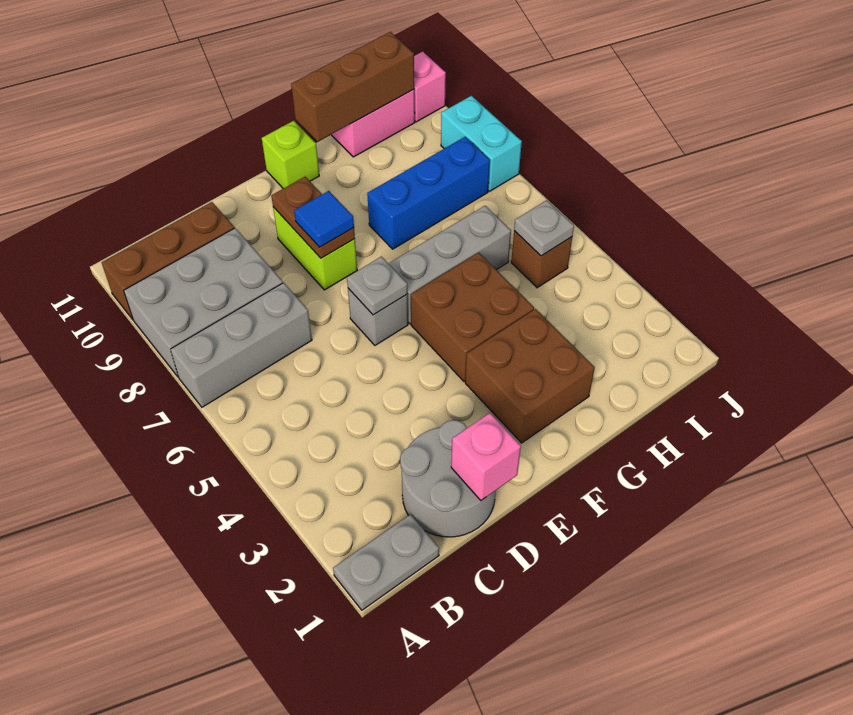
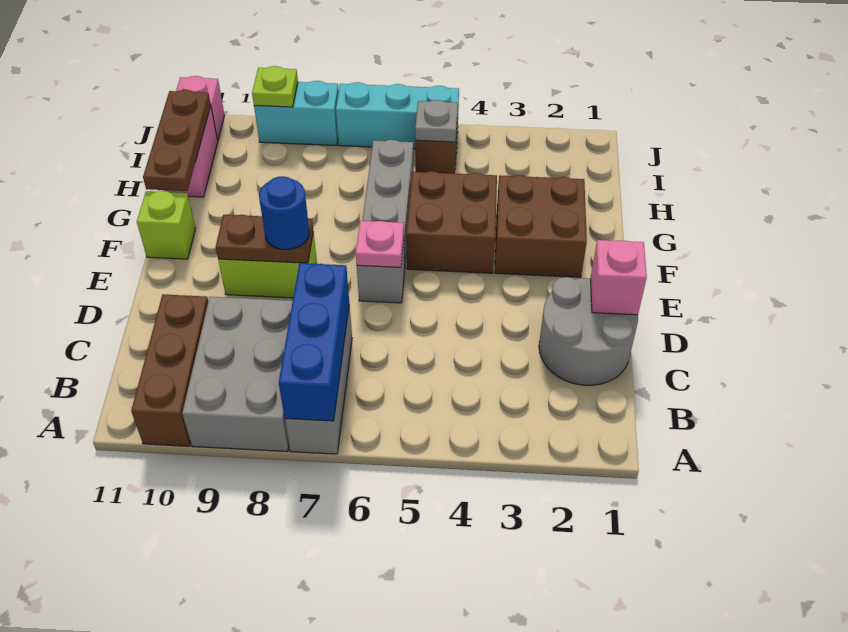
grey 1x2 plate [333,514,439,610] -> none
grey 1x1 plate [347,257,408,315] -> pink 1x1 plate [356,221,404,267]
blue 1x1 tile [294,191,354,247] -> blue 1x1 round brick [259,176,309,250]
blue 1x3 brick [367,137,490,249] -> blue 1x3 brick moved to [279,263,349,421]
brown 1x3 brick [291,32,414,141] -> brown 1x3 plate [143,90,211,191]
none -> cyan 1x3 brick [336,82,459,149]
none -> lime 1x1 plate [252,66,298,107]

